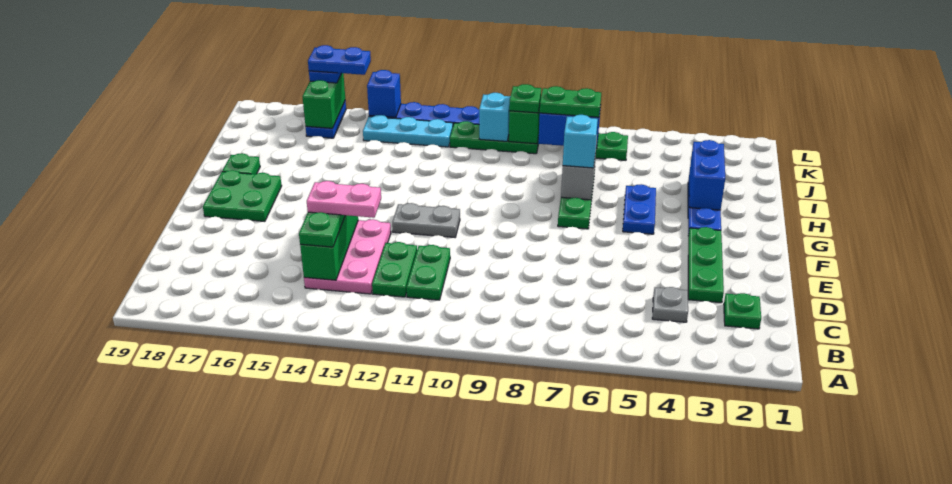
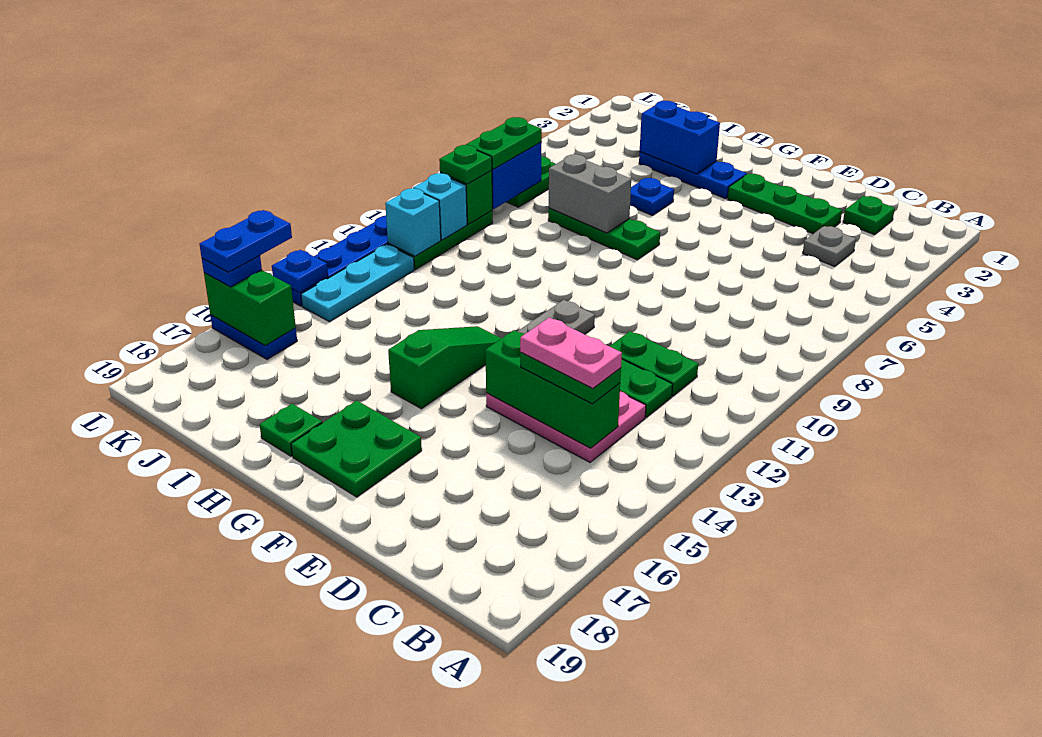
pink 1x2 plate [307,181,381,218] -> pink 1x2 plate turned to [520,317,622,389]
blue 1x2 plate [623,184,656,234] -> blue 1x1 plate [630,178,674,215]
none -> green 1x3 slope [388,326,501,409]
cyan 1x1 brick [563,115,598,168] -> cyan 1x1 brick moved to [385,188,441,256]
blue 1x1 brick [367,70,401,117] -> blue 1x1 plate [272,250,328,293]

